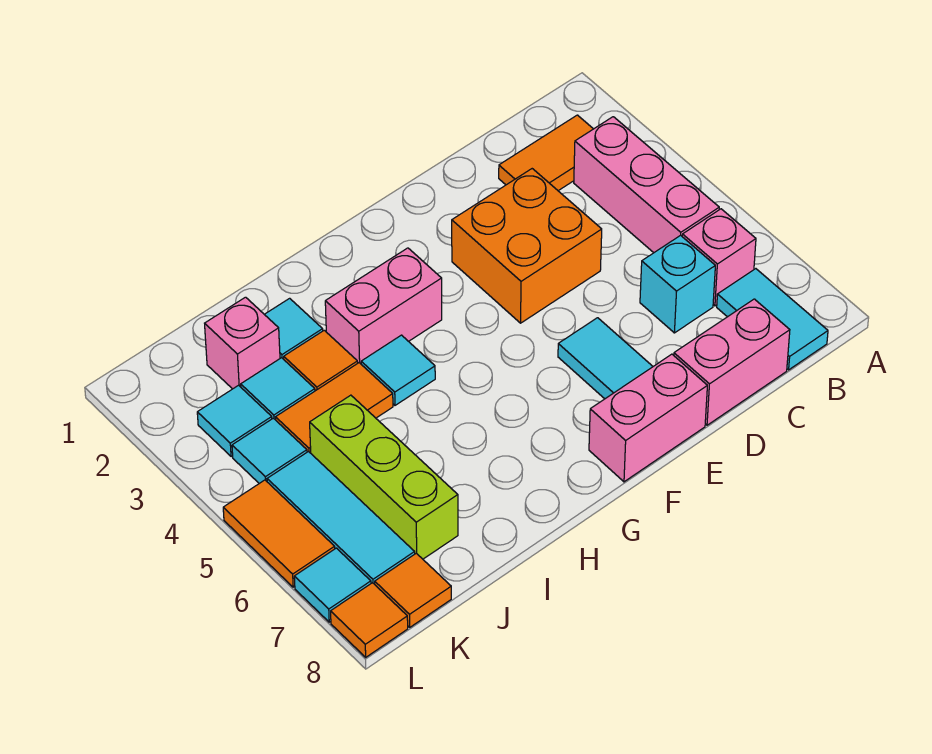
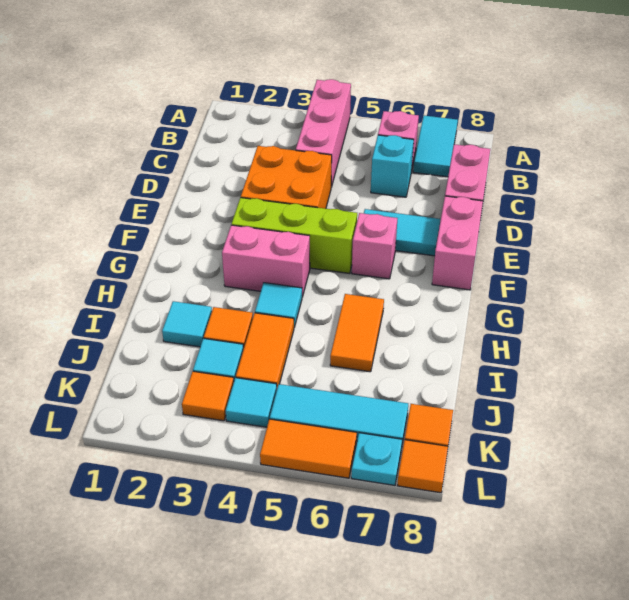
orange 1x2 tile [499,115,593,191] -> orange 1x2 tile moved to [330,294,384,372]
pink 1x3 brick [574,117,719,253] -> pink 1x3 brick turned to [296,79,351,187]
cyan 1x2 tile [717,269,828,370] -> cyan 1x2 tile turned to [413,116,458,177]
pink 1x2 brick [325,248,442,364] -> pink 1x2 brick turned to [222,225,310,297]
pink 1x1 brick [205,297,280,389] -> pink 1x1 brick moved to [352,213,397,279]
lime 1x3 brick [310,395,458,559] -> lime 1x3 brick moved to [232,198,357,273]
cyan 1x1 tile [197,385,272,457] -> orange 1x1 tile [182,371,234,421]
cyan 1x1 tile [294,548,371,622] -> cyan 1x1 plate [351,433,402,485]

